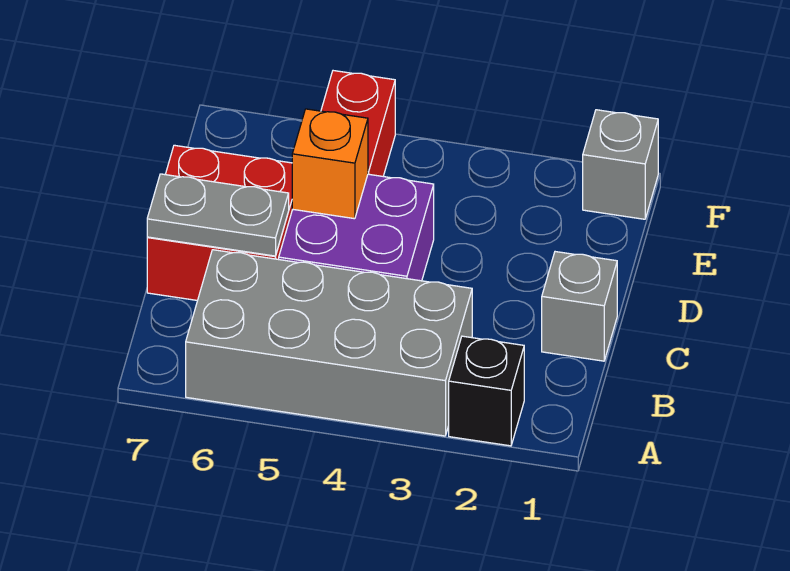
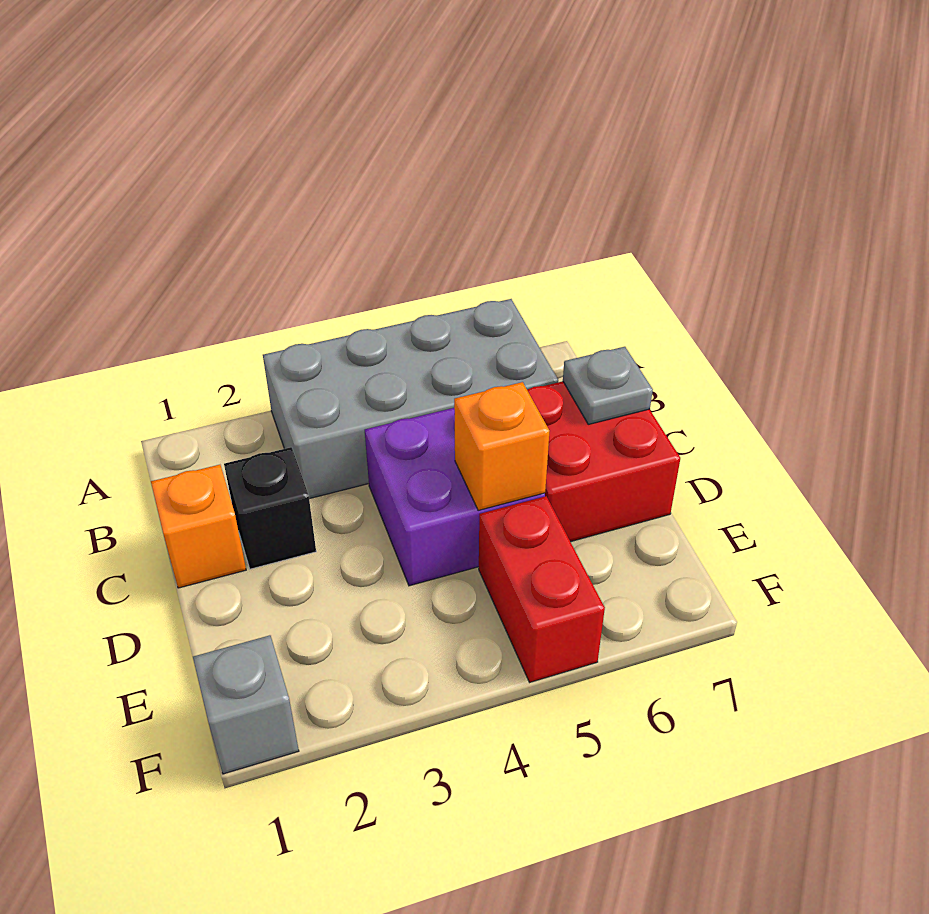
black 1x1 brick [449,336,524,446] -> black 1x1 brick moved to [224,447,316,569]
grey 1x1 brick [542,252,617,361] -> orange 1x1 brick [151,465,246,588]
grey 1x2 plate [147,174,289,256] -> grey 1x1 plate [563,347,653,424]

